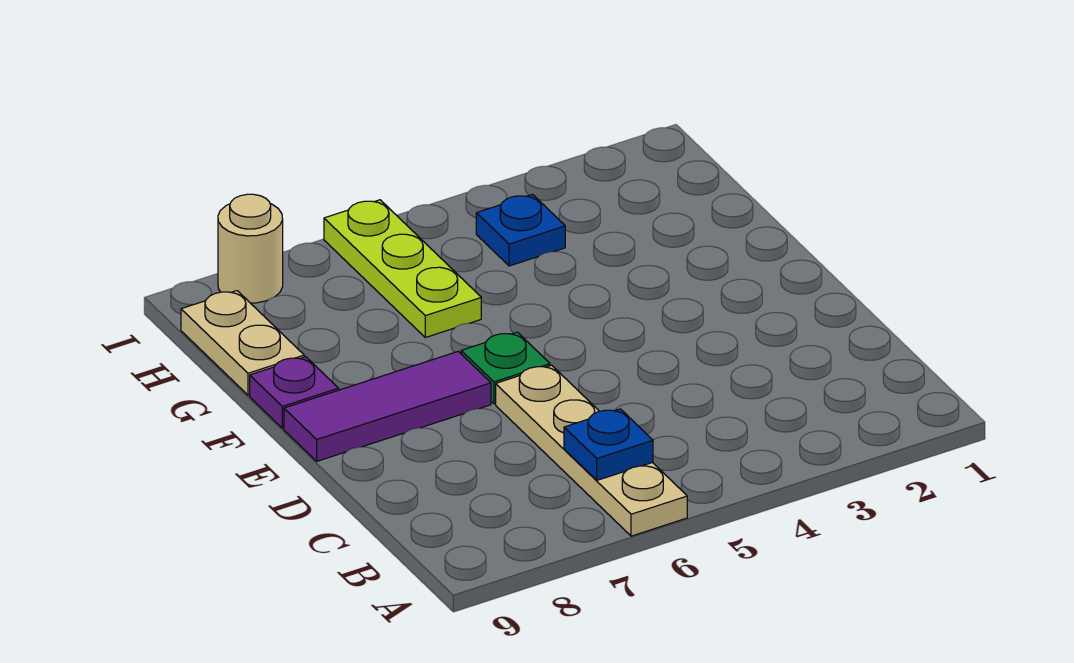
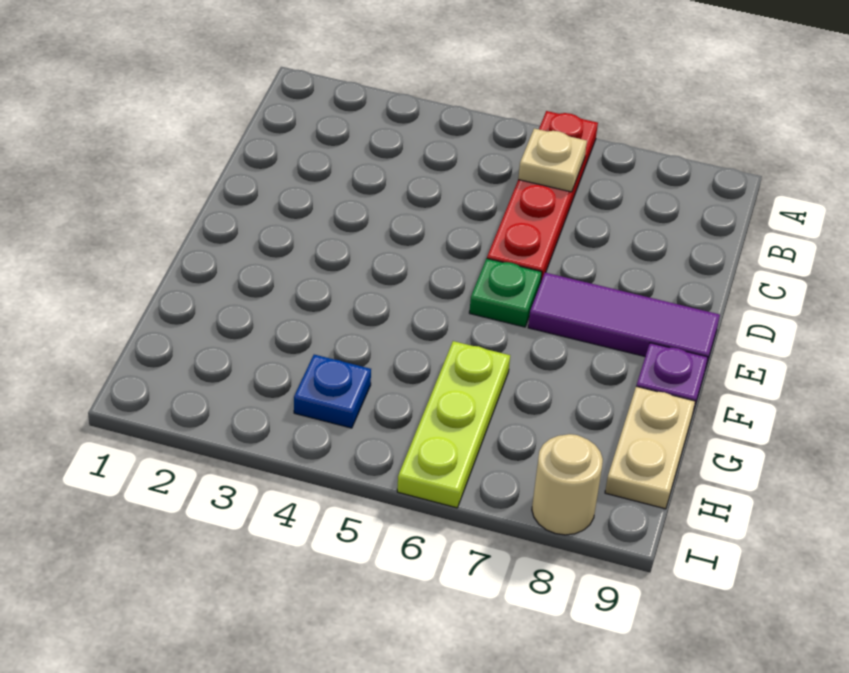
tan 1x4 plate [496,365,687,536] -> red 1x4 plate [487,111,598,280]
blue 1x1 plate [564,409,653,480] -> tan 1x1 plate [518,128,587,192]

